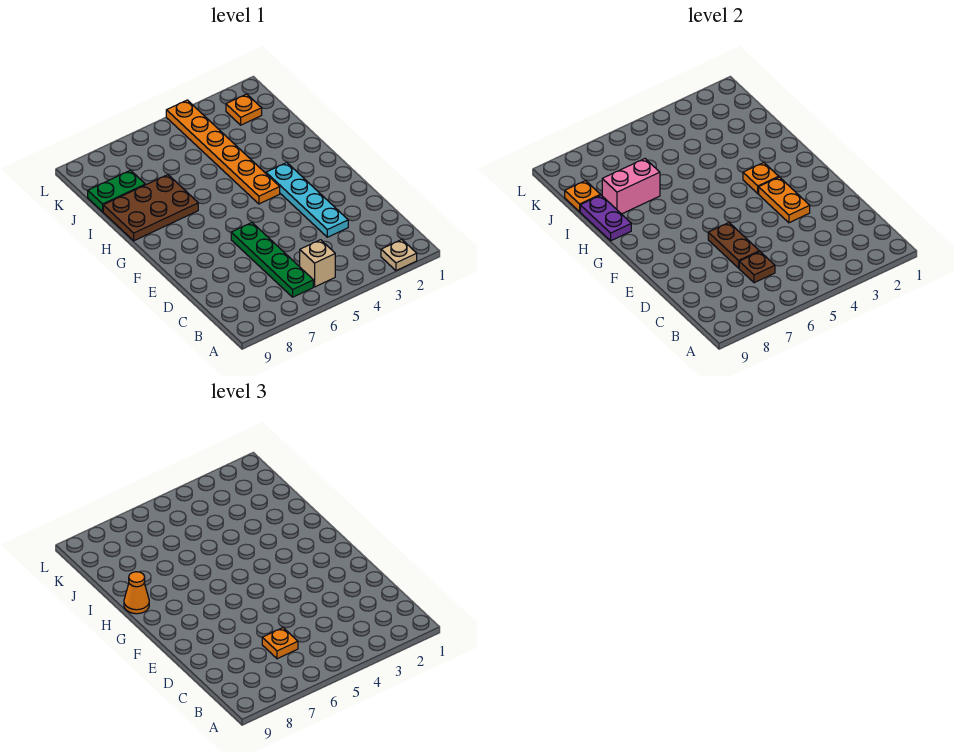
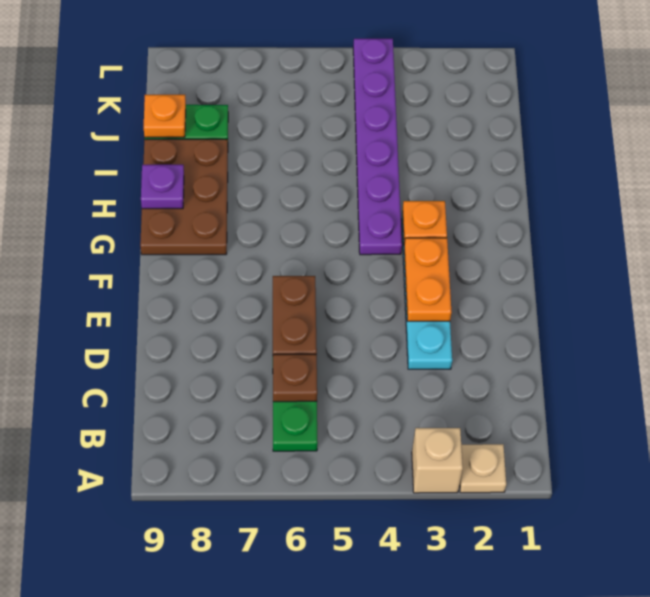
tan 1x1 brick [300,240,335,287] -> tan 1x1 brick moved to [412,428,463,493]
orange 1x1 plate [262,628,298,659] -> none
orange 1x6 plate [166,100,280,204] -> purple 1x6 plate [353,39,402,255]
brown 2x3 plate [103,175,198,241] -> brown 2x3 plate turned to [140,139,228,255]
purple 1x2 plate [580,195,631,241] -> purple 1x1 plate [141,165,184,209]
orange 1x1 cone [124,572,149,614] -> none
pink 1x2 brick [602,159,660,214] -> none
orange 1x1 plate [226,94,262,125] -> none

